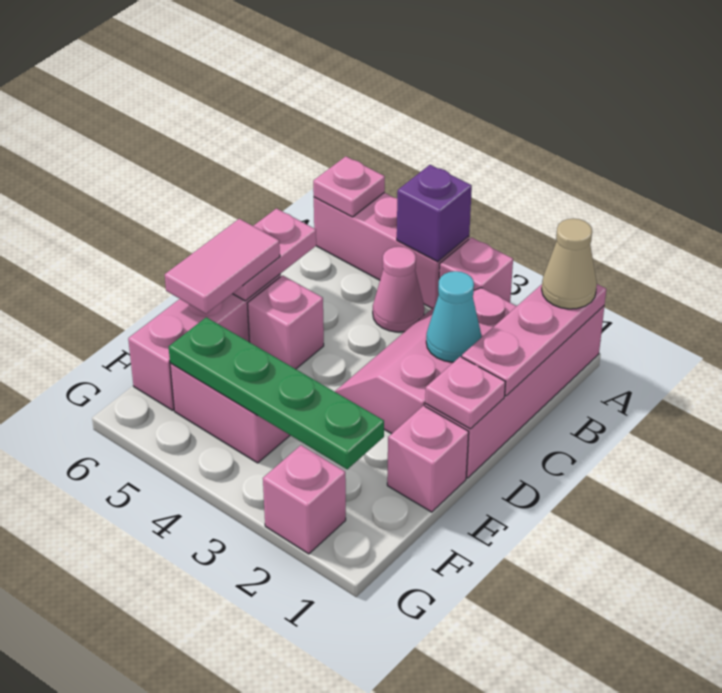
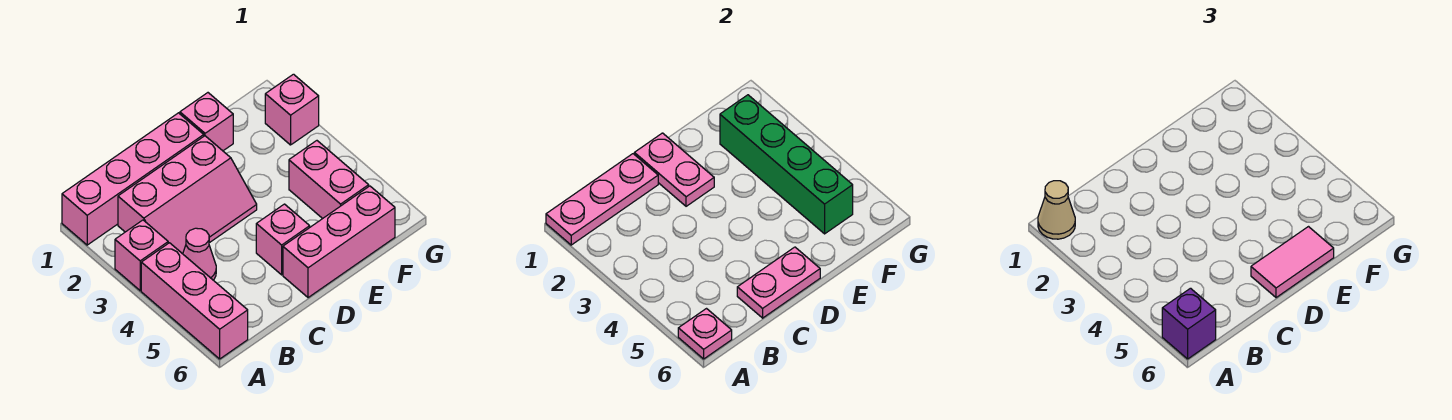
purple 1x1 brick [397,165,472,262] -> purple 1x1 brick moved to [1162,288,1216,359]
cyan 1x1 cone [426,271,481,362] -> none
pink 1x1 plate [425,357,505,429] -> pink 1x2 plate [634,133,714,206]
green 1x4 plate [169,317,384,469] -> green 1x4 brick [720,95,853,234]

